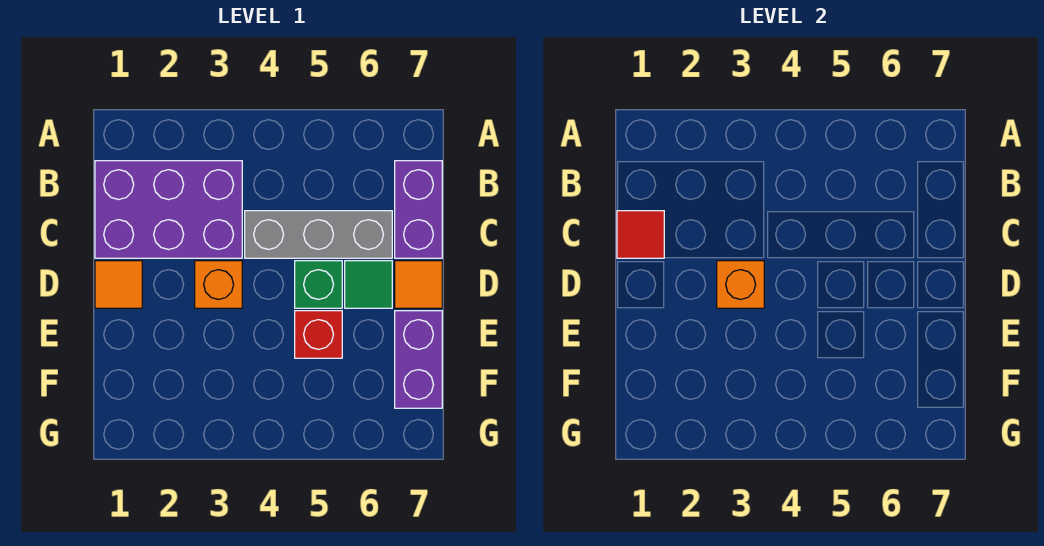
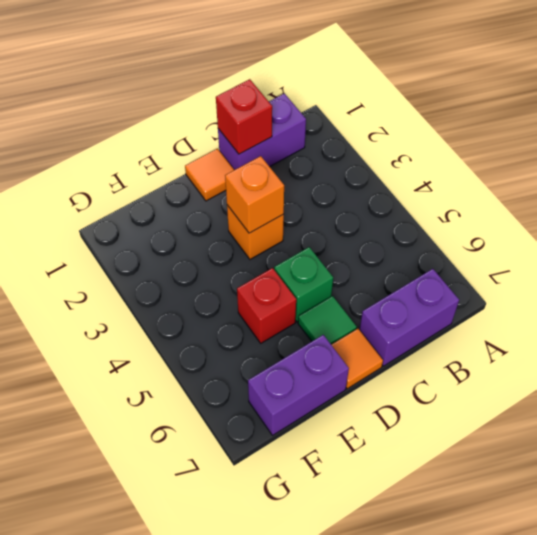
purple 2x3 brick [95,161,242,258] -> purple 1x2 brick [218,93,306,170]
red 1x1 tile [617,211,664,258] -> red 1x1 brick [216,79,272,154]
grey 1x3 brick [245,211,392,258] -> none

